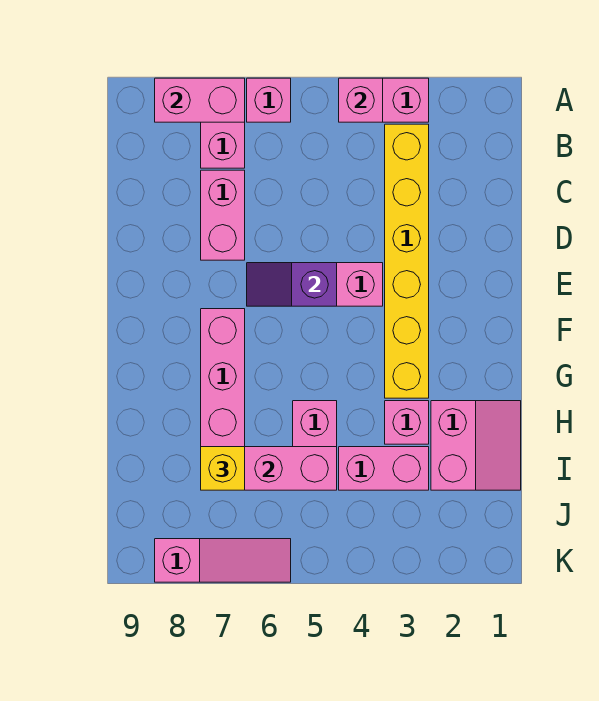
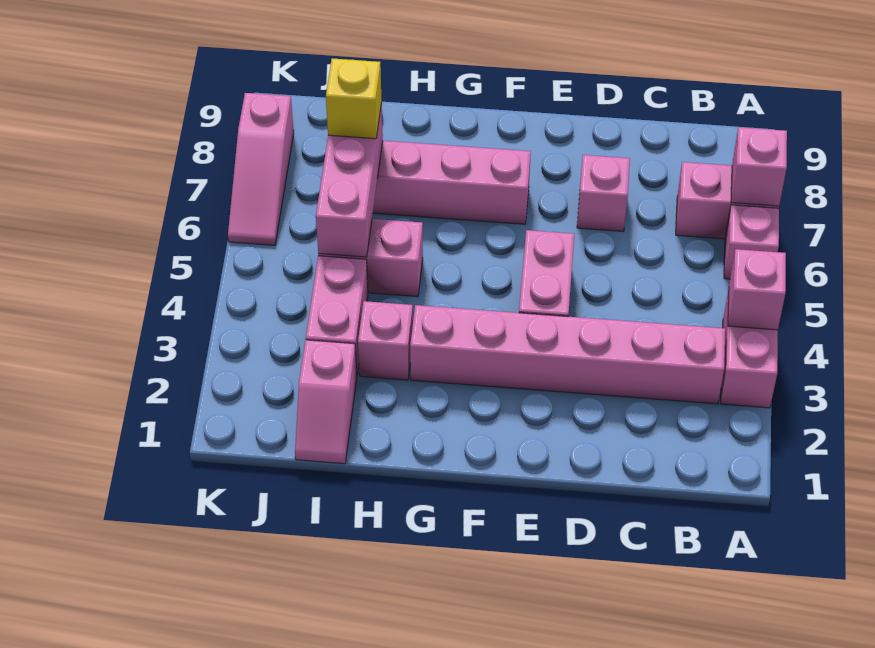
pink 1x2 brick [155,78,245,122] -> pink 1x1 brick [731,127,787,206]
yellow 1x6 brick [385,124,429,398] -> pink 1x6 brick [410,305,725,404]
pink 1x2 brick [201,170,245,260] -> pink 1x1 brick [577,155,630,232]
purple 1x2 slope [247,263,337,306] -> none
pink 2x2 slope [431,401,521,490] -> pink 1x2 slope [295,340,357,464]

